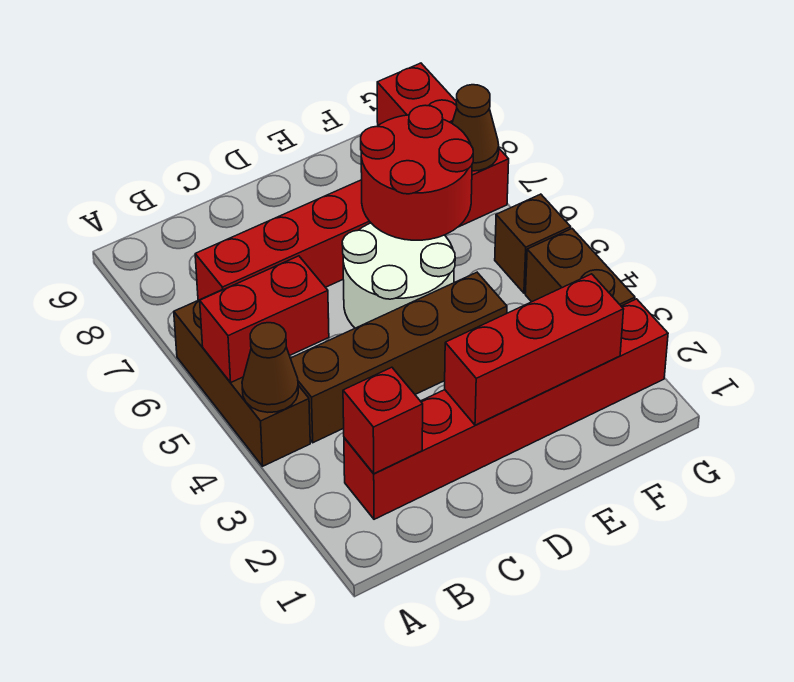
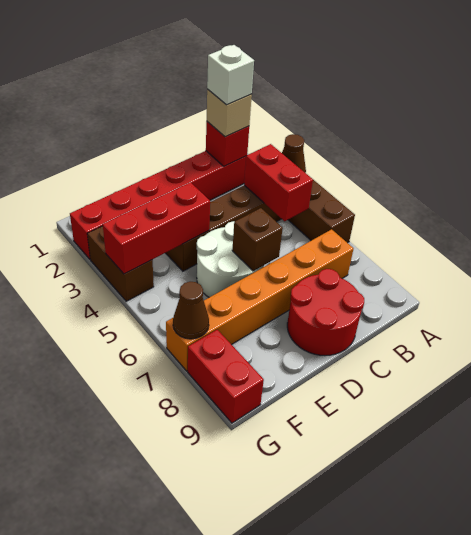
red 1x2 brick [200,256,329,383] -> red 1x2 brick turned to [244,144,313,221]
none -> tan 1x1 brick [207,89,252,137]
none -> white 1x1 brick [207,45,254,105]
red 1x6 brick [195,149,509,300] -> orange 1x6 brick [166,229,353,371]
red 1x3 brick [445,274,624,425] -> red 1x3 brick moved to [103,182,210,274]
red 2x2 round brick [361,105,473,240] -> red 2x2 round brick moved to [287,269,364,356]
brown 1x1 brick [495,194,571,293] -> brown 1x1 brick moved to [232,208,283,271]

